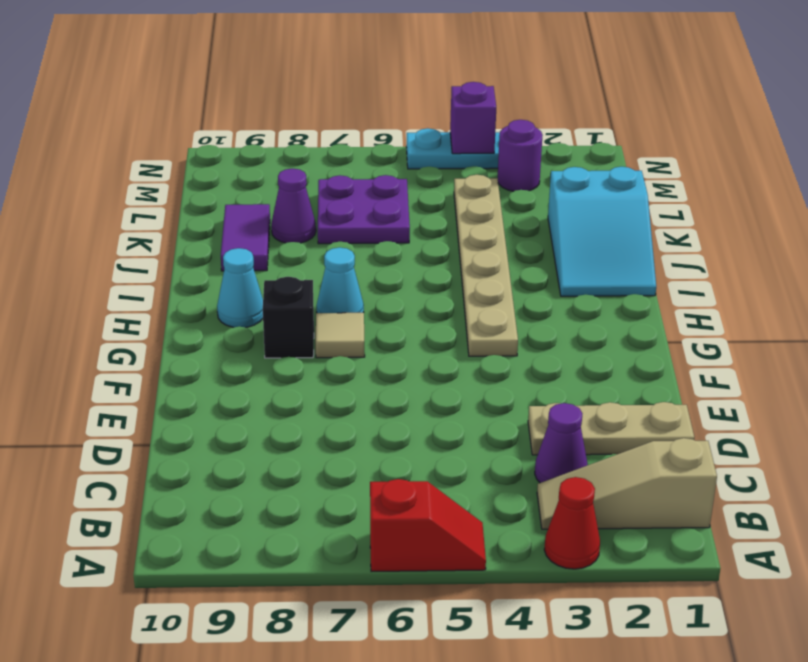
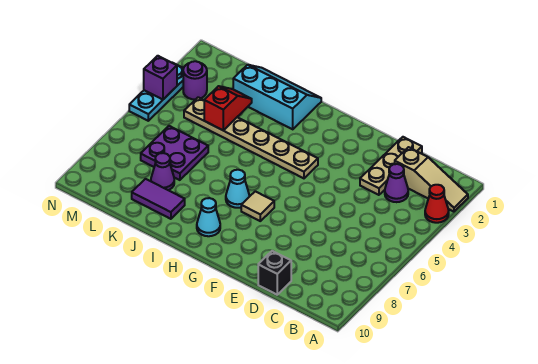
red 1x2 slope [370,479,486,572] -> red 1x2 slope moved to [204,86,252,131]
tan 1x3 slope [537,438,717,529] -> tan 1x3 slope turned to [395,147,468,212]
black 1x1 brick [263,277,314,358] -> black 1x1 brick moved to [258,251,291,295]
cyan 2x3 slope [548,167,656,296] -> cyan 2x3 slope turned to [233,65,321,129]

